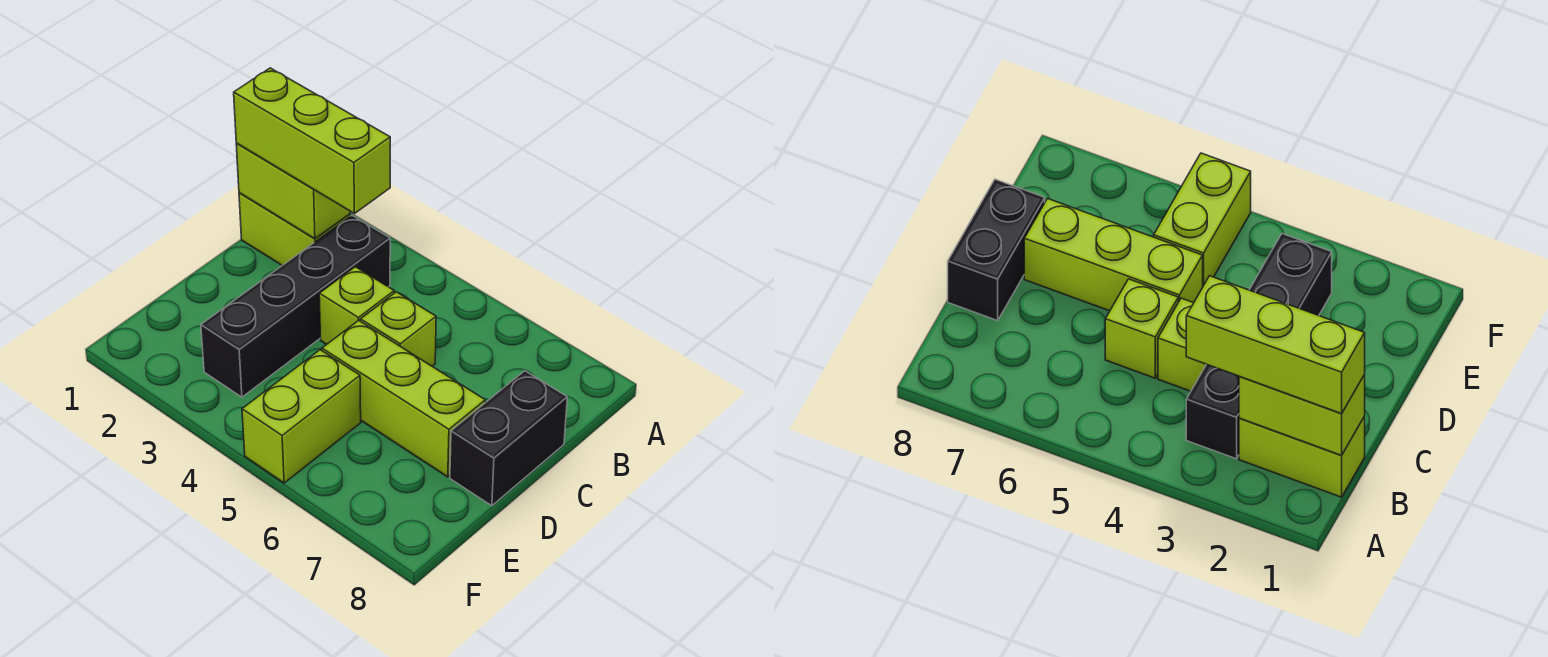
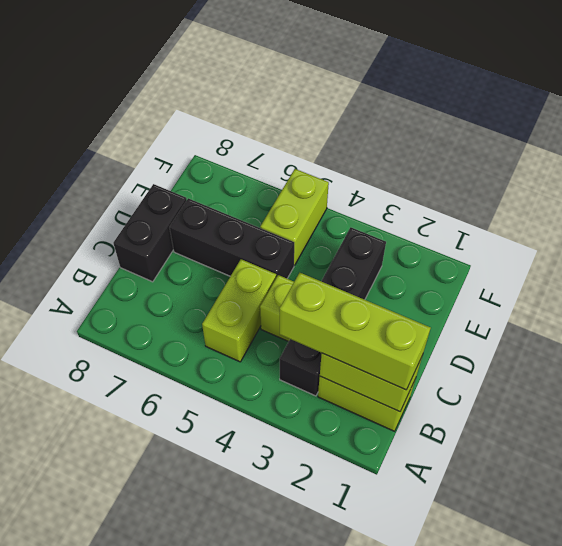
lime 1x1 brick [360,292,436,366] -> lime 1x2 brick [202,259,276,362]
lime 1x3 brick [322,320,485,477] -> black 1x3 brick [169,198,294,278]

